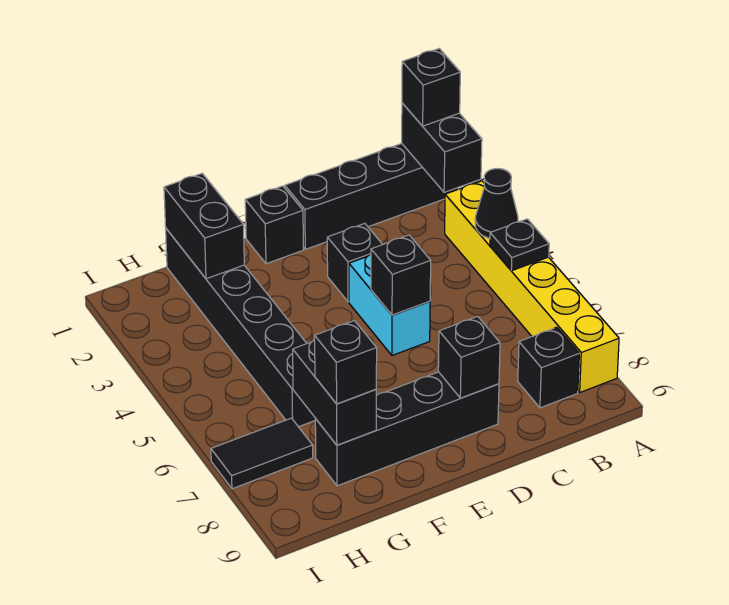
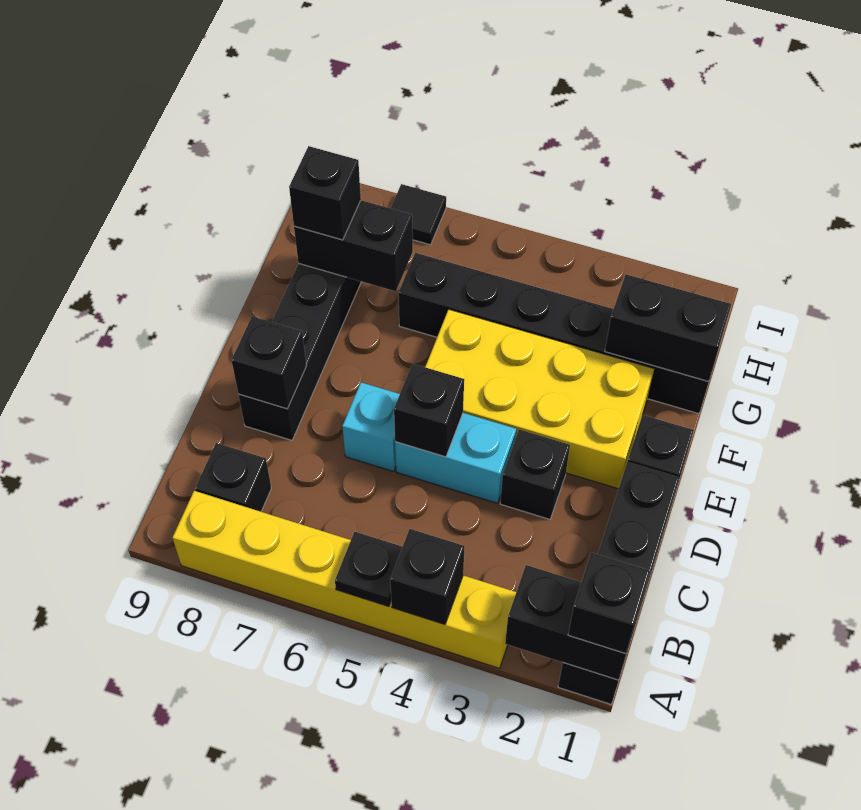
black 1x1 cone [475,169,518,238] -> black 1x1 brick [390,529,464,625]
none -> cyan 1x1 brick [342,382,400,472]
none -> yellow 2x4 brick [425,309,654,489]
black 1x2 tile [211,418,313,489] -> black 1x1 tile [391,184,446,245]

